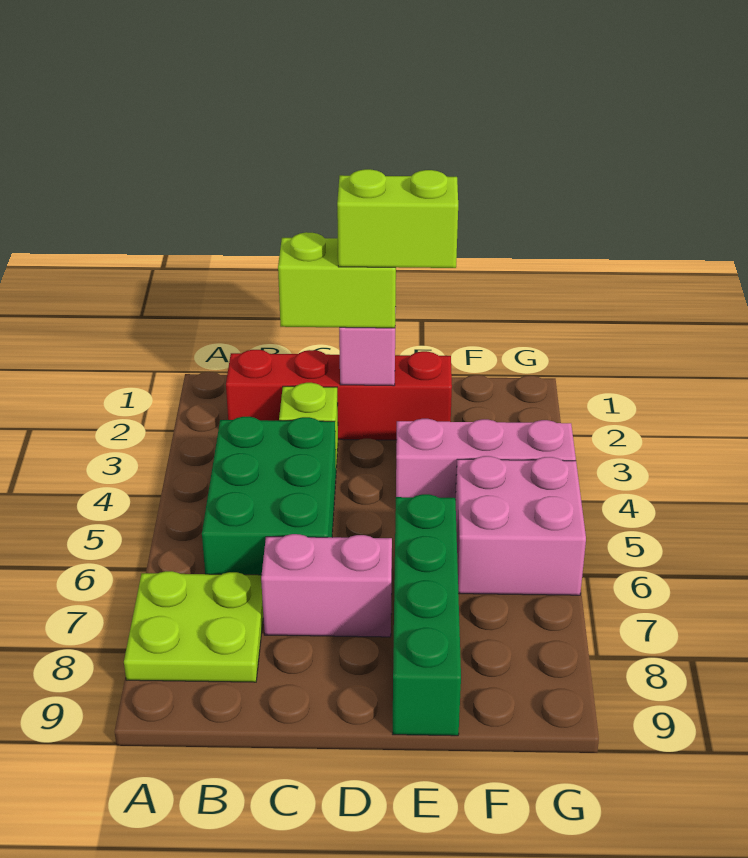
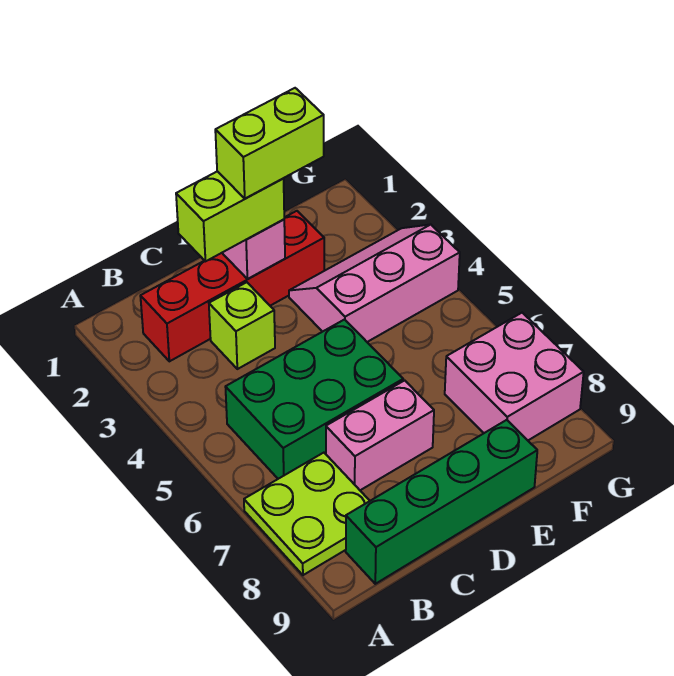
green 2x3 brick [202,417,336,575] -> green 2x3 brick turned to [226,320,403,479]
green 1x4 brick [393,494,461,736] -> green 1x4 brick turned to [346,420,537,584]
pink 2x2 brick [456,456,586,595] -> pink 2x2 brick moved to [445,313,584,440]

